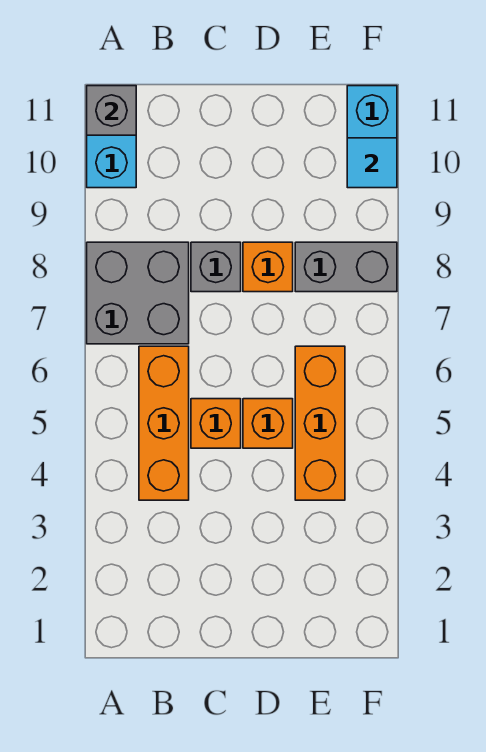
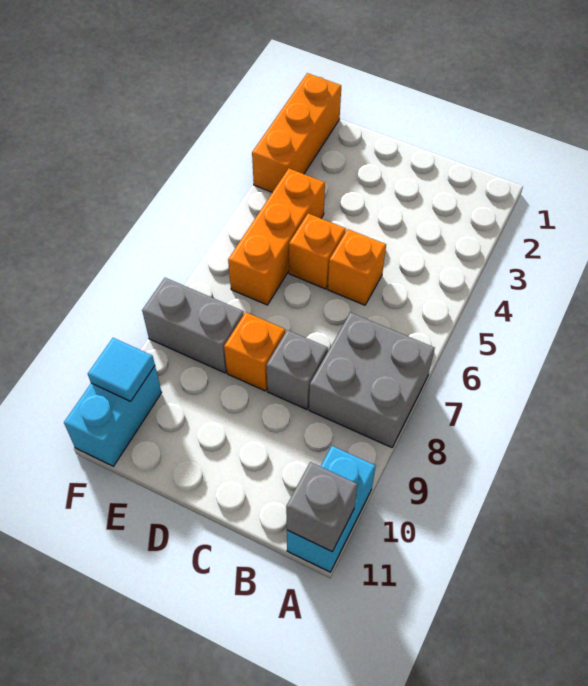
orange 1x3 brick [139,346,189,500] -> orange 1x3 brick moved to [252,73,341,192]

